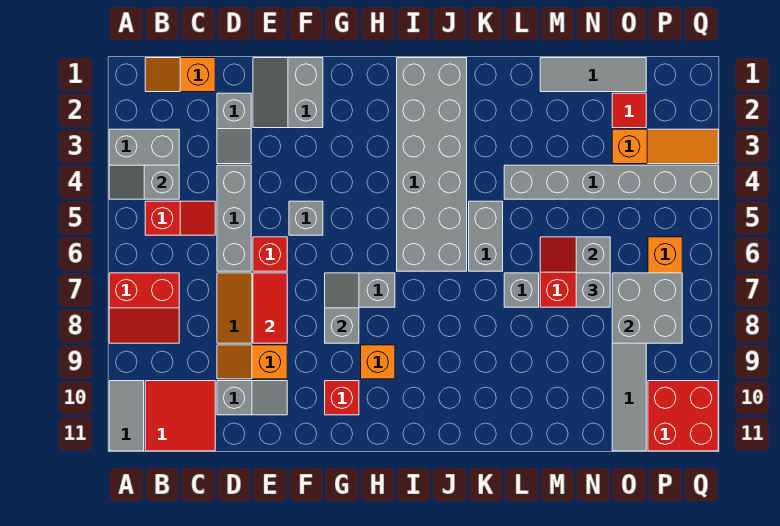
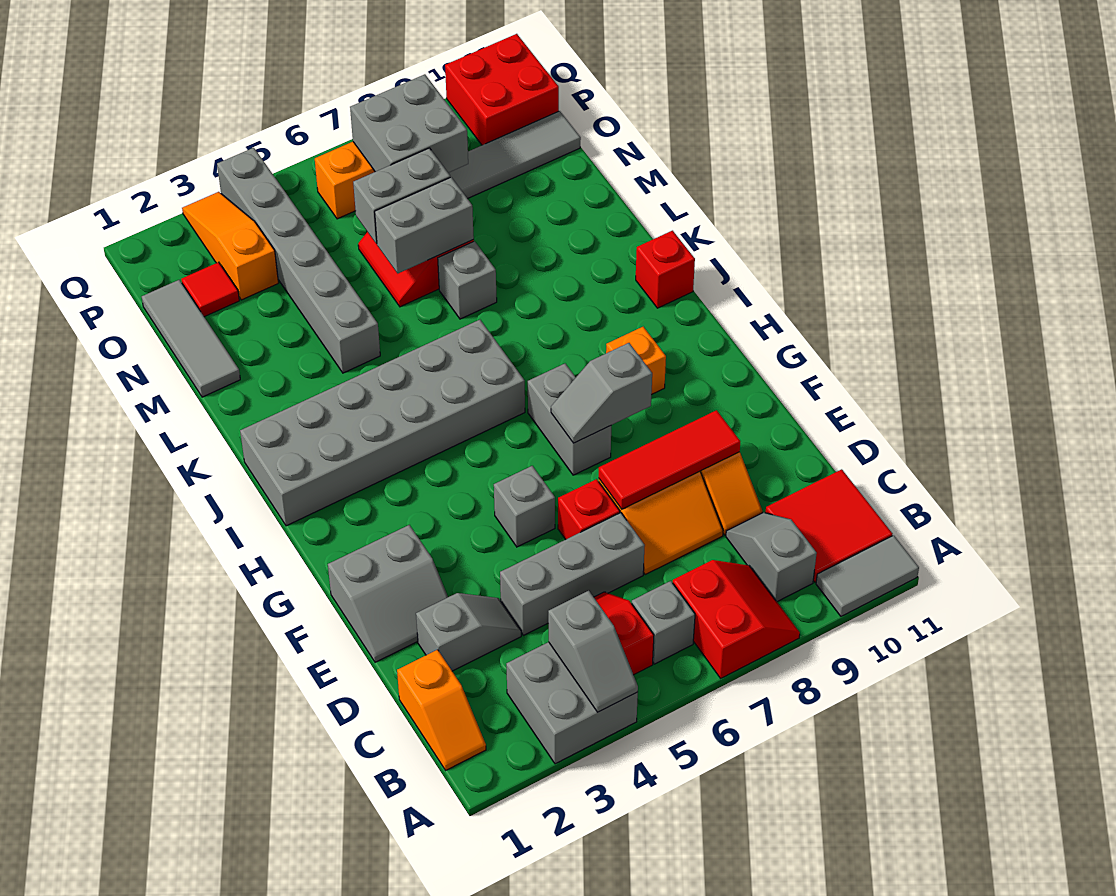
grey 1x2 slope [217,381,287,415] -> grey 1x2 slope moved to [726,512,817,602]
red 1x2 tile [253,273,287,343] -> red 1x3 tile [599,410,740,509]
red 1x1 brick [325,381,359,415] -> red 1x1 brick moved to [636,231,695,308]
grey 1x2 brick [469,201,503,271] -> grey 1x2 brick moved to [375,177,474,273]
grey 1x1 brick [576,273,610,307] -> grey 1x1 brick moved to [632,581,695,664]

